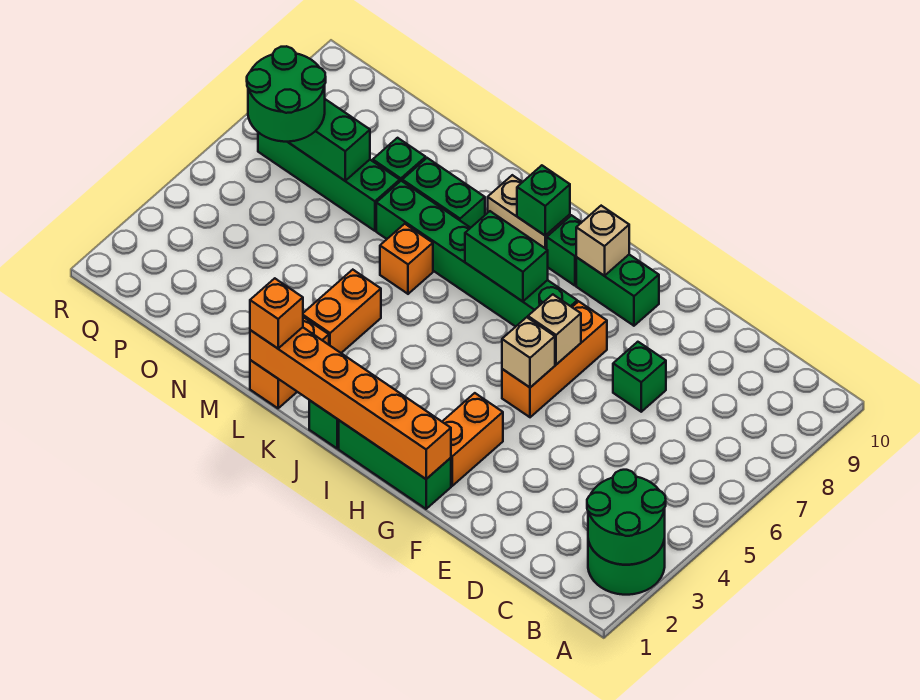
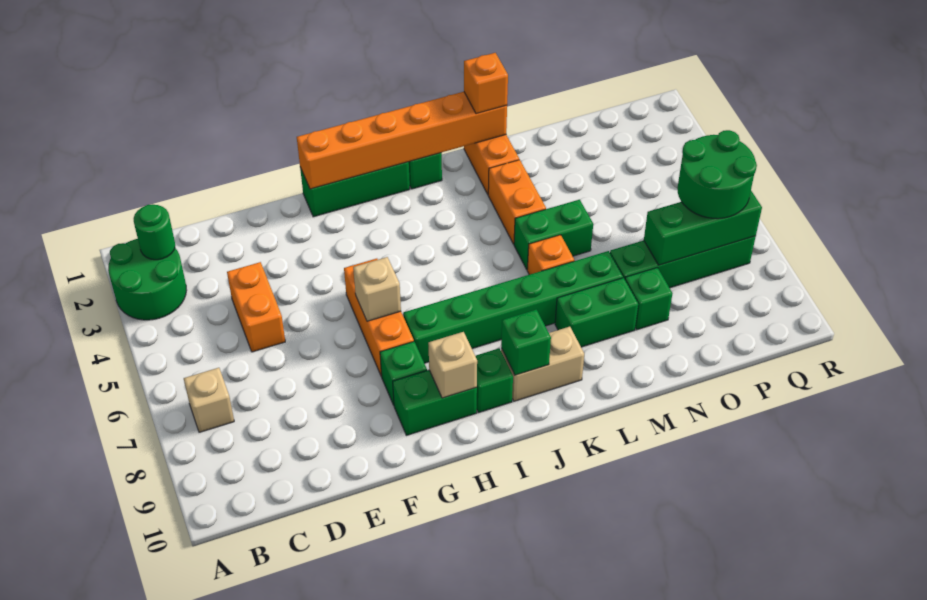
green 2x2 round brick [587,470,666,565] -> green 1x1 round brick [134,204,175,260]
green 1x1 brick [613,342,666,412] -> green 1x1 brick moved to [380,342,427,405]
orange 1x2 brick [442,393,503,486] -> orange 1x2 brick moved to [227,262,285,352]
tan 1x1 brick [502,317,555,387] -> tan 1x1 brick moved to [184,368,234,432]
green 1x2 brick [465,211,548,301] -> green 1x2 brick moved to [514,200,593,269]

